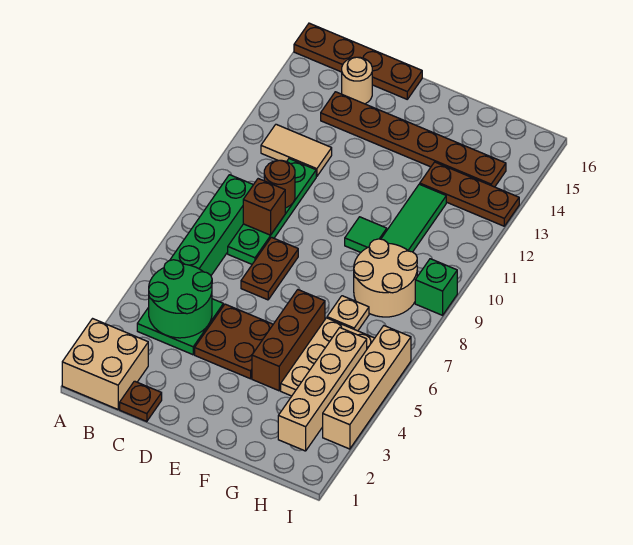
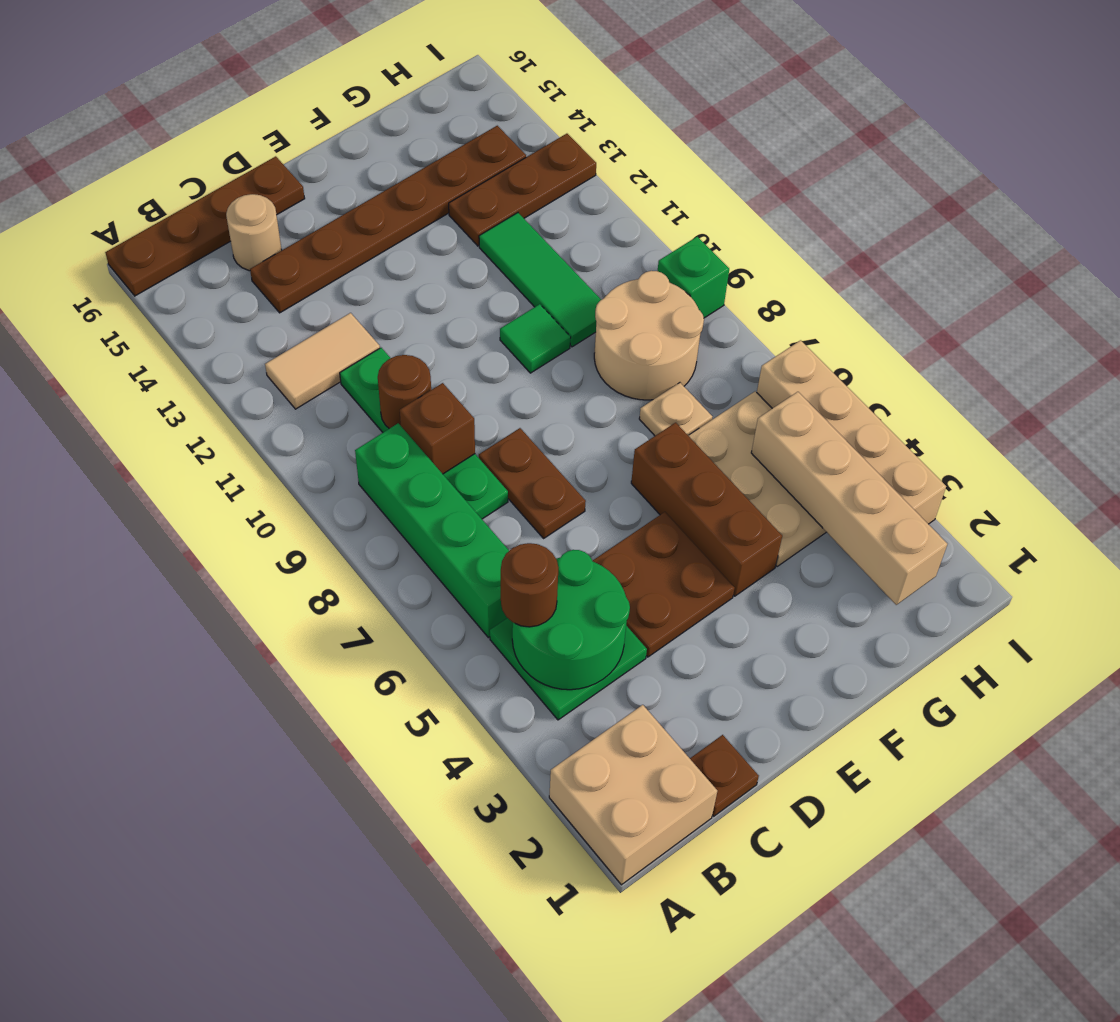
none -> brown 1x1 round brick [501,543,558,627]

